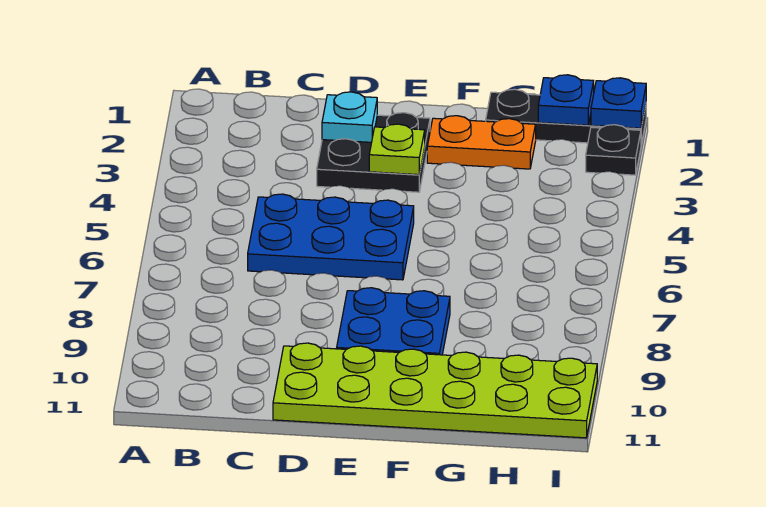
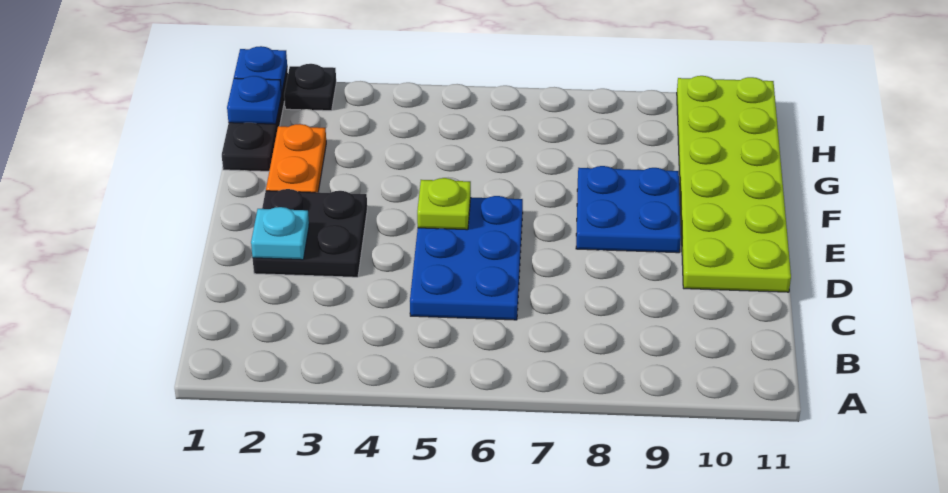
lime 1x1 plate [369,124,425,175] -> lime 1x1 plate moved to [417,178,471,230]

